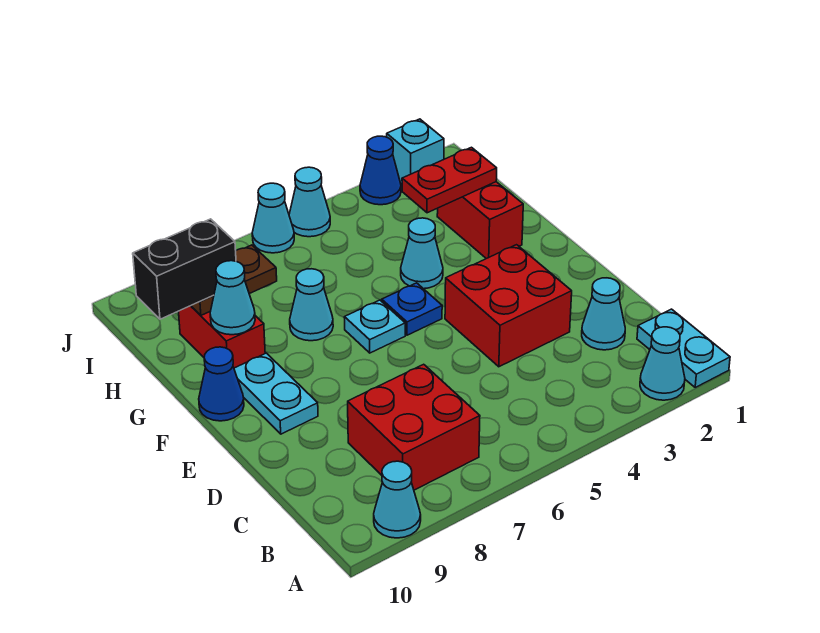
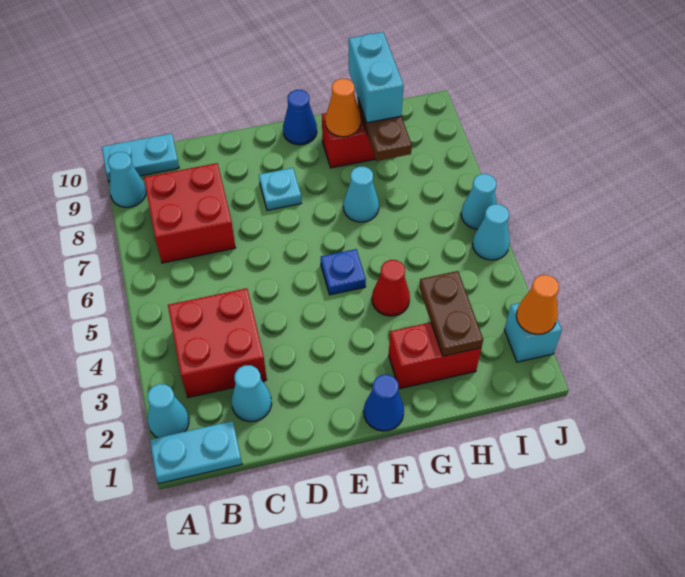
red 2x2 brick [445,245,572,367] -> red 2x2 brick moved to [168,288,267,398]
cyan 1x2 plate [234,353,318,434] -> cyan 1x2 plate moved to [102,133,179,182]
cyan 1x1 plate [344,300,405,353] -> cyan 1x1 plate moved to [259,168,301,210]
cyan 1x1 cone [401,218,443,289] -> red 1x1 cone [372,260,410,316]
cyan 1x1 cone [210,261,255,335] -> orange 1x1 cone [325,79,361,137]
red 1x2 plate [402,147,497,213] -> brown 1x2 plate [419,271,483,356]
black 1x2 brick [133,219,236,319] -> cyan 1x2 brick [349,32,404,123]
none -> orange 1x1 cone [516,275,559,334]
blue 1x1 cone [360,136,401,205] -> blue 1x1 cone moved to [364,375,404,431]

